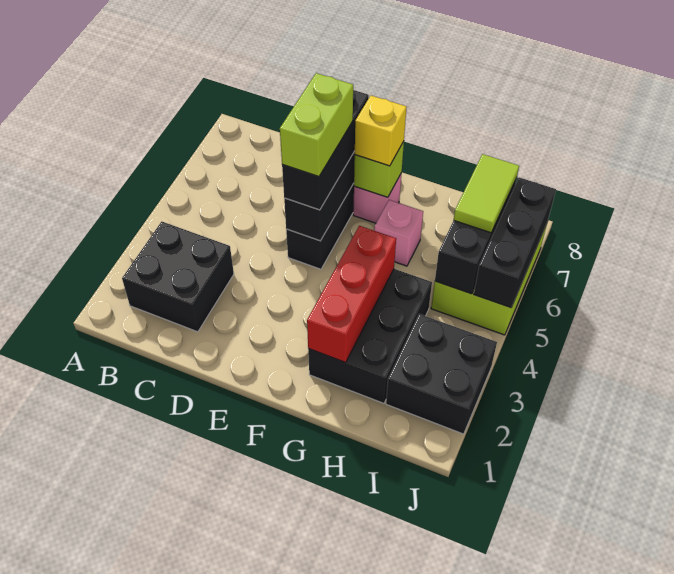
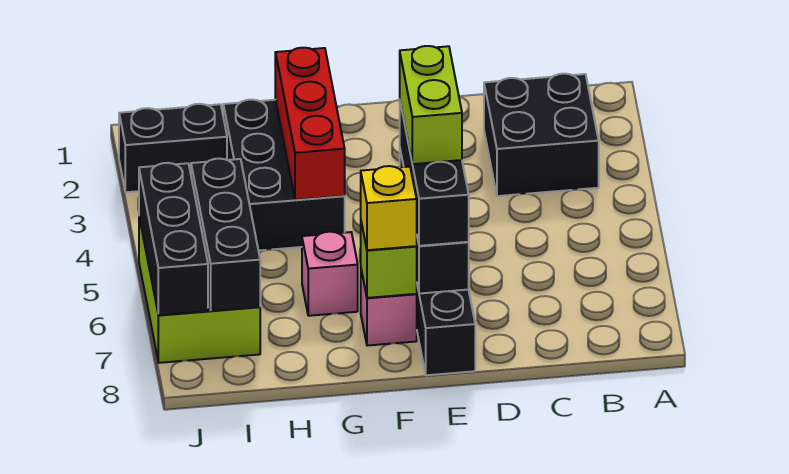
black 2x2 brick [386,314,497,434] -> black 1x2 brick [119,104,227,192]
lime 1x2 tile [454,154,519,233] -> none

